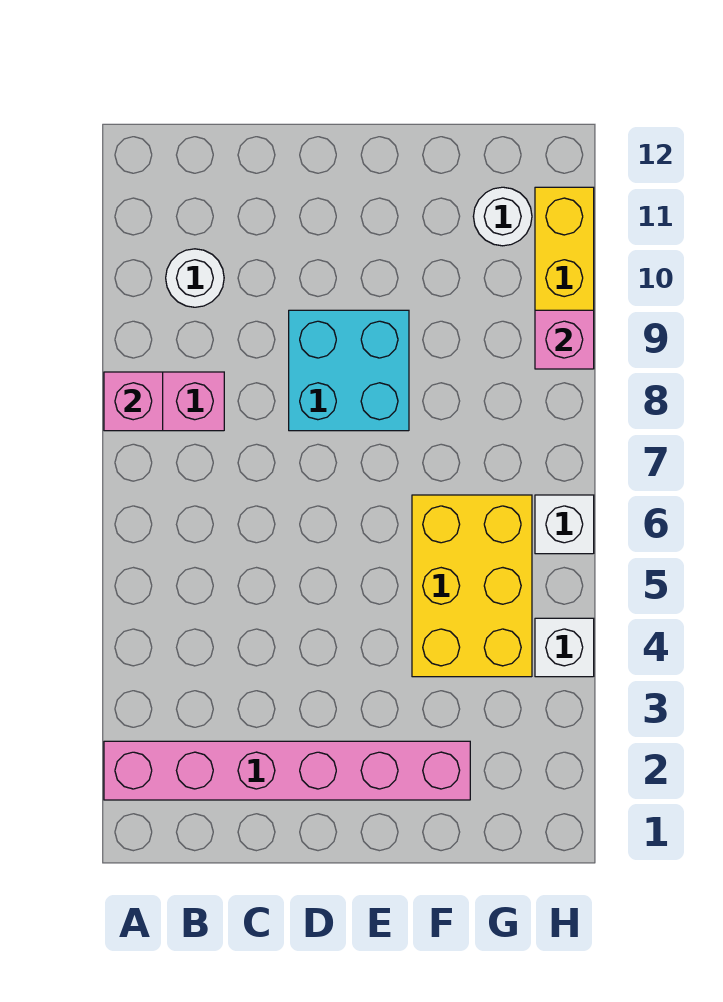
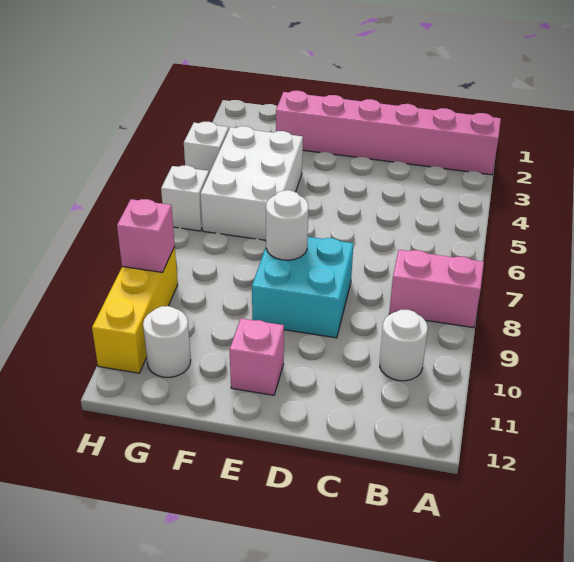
pink 1x1 brick [104,372,163,431] -> pink 1x1 brick moved to [230,319,284,395]
none -> white 1x1 round brick [266,190,308,260]
yellow 2x3 brick [412,495,532,677] -> white 2x3 brick [200,126,303,240]

